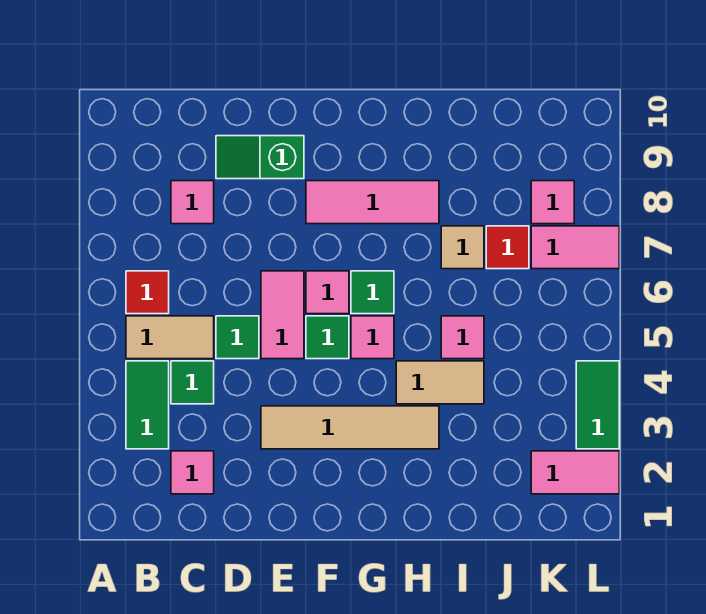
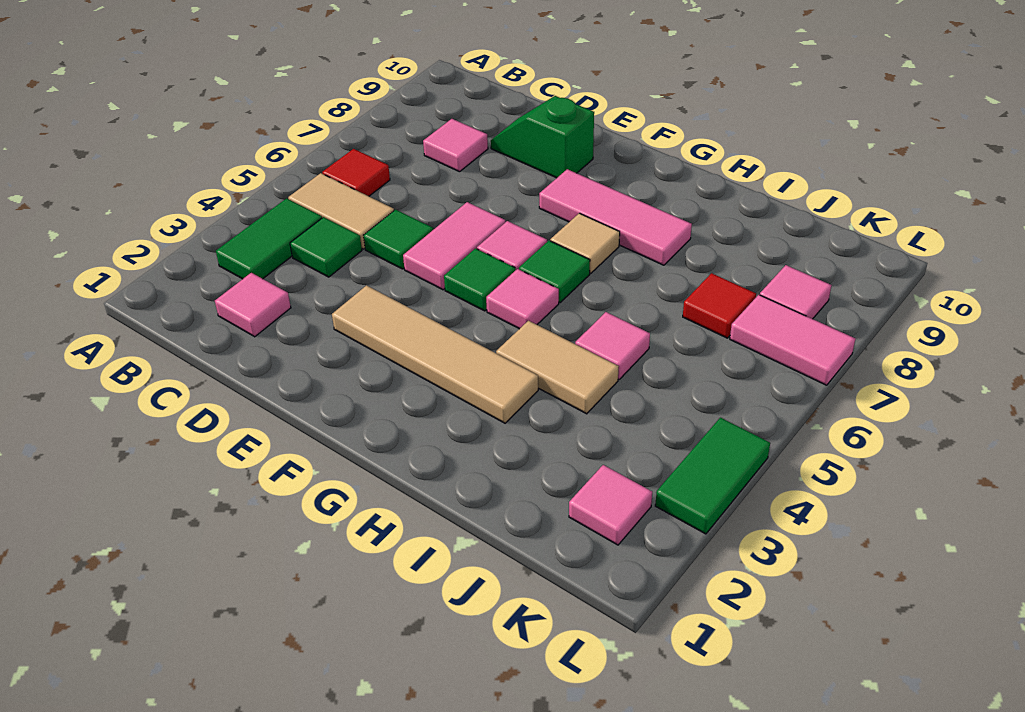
tan 1x1 tile [441,226,484,269] -> tan 1x1 tile moved to [550,213,620,273]
pink 1x2 tile [531,451,619,494] -> pink 1x1 tile [569,465,652,545]

